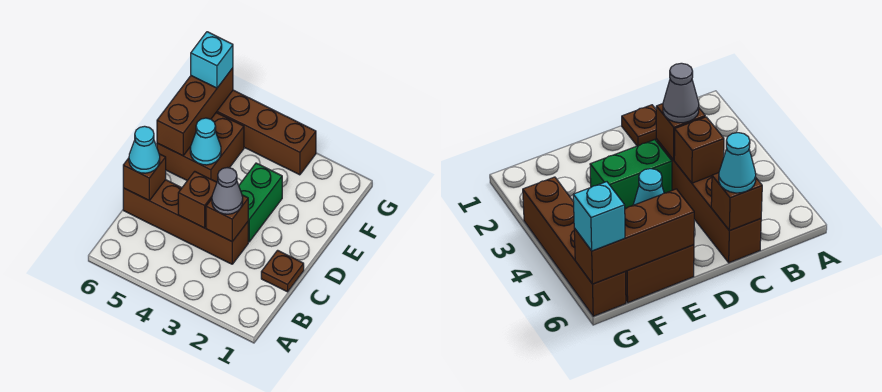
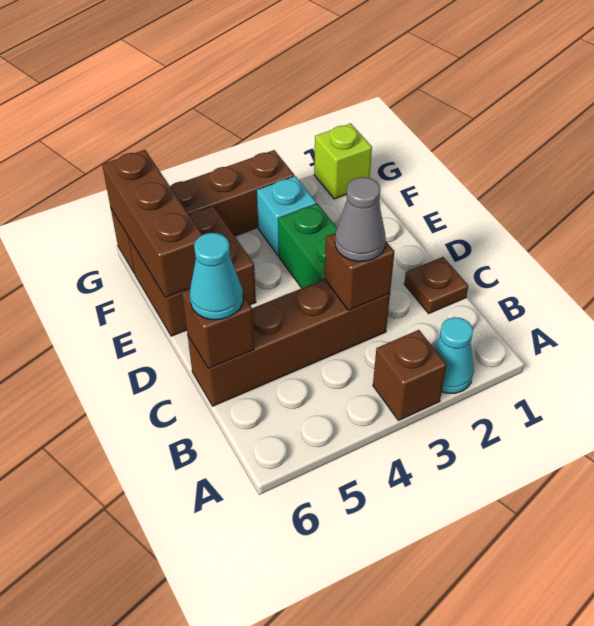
brown 1x1 brick [178,171,217,228] -> brown 1x1 brick moved to [373,330,447,420]
cyan 1x1 cone [190,118,221,165] -> cyan 1x1 cone moved to [434,317,474,393]
none -> lime 1x1 brick [314,123,372,199]
cyan 1x1 brick [191,32,233,88] -> cyan 1x1 brick moved to [257,176,316,255]

